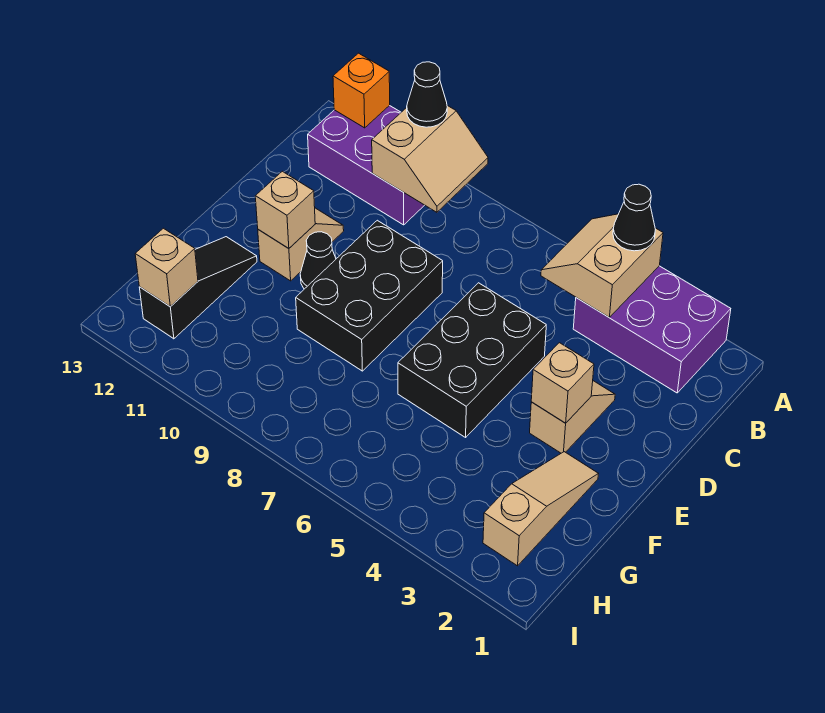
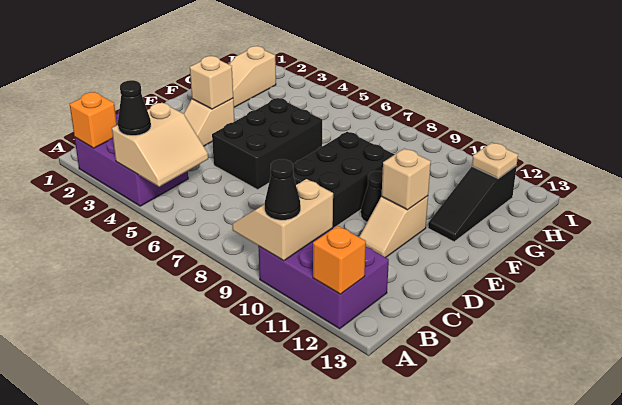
none -> orange 1x1 brick [70,92,117,148]
tan 1x1 brick [135,228,198,307] -> tan 1x1 plate [472,142,518,178]

